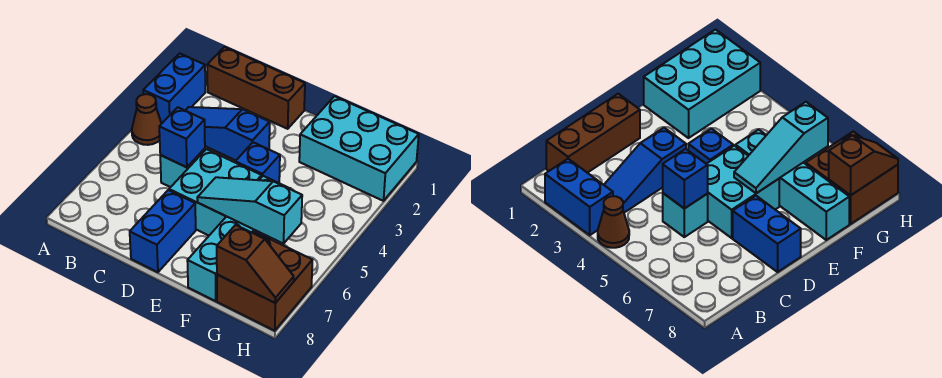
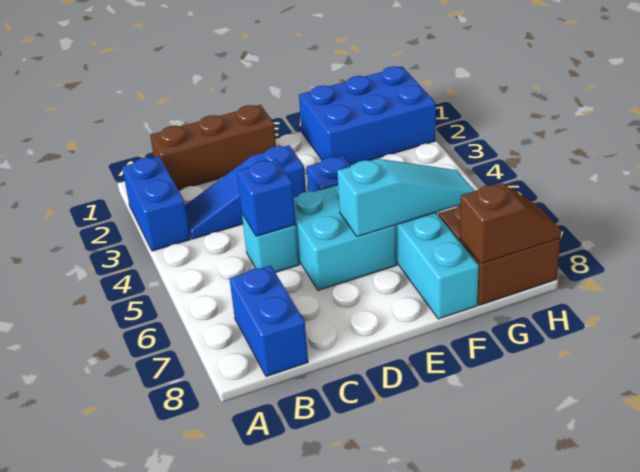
brown 1x1 cone [132,94,161,145] -> none
blue 1x2 brick [130,190,196,272] -> blue 1x2 brick moved to [229,265,308,377]
cyan 1x3 slope [197,177,302,244] -> cyan 1x3 slope turned to [337,159,474,237]
cyan 2x3 brick [299,96,419,201] -> blue 2x3 brick [299,66,436,165]

